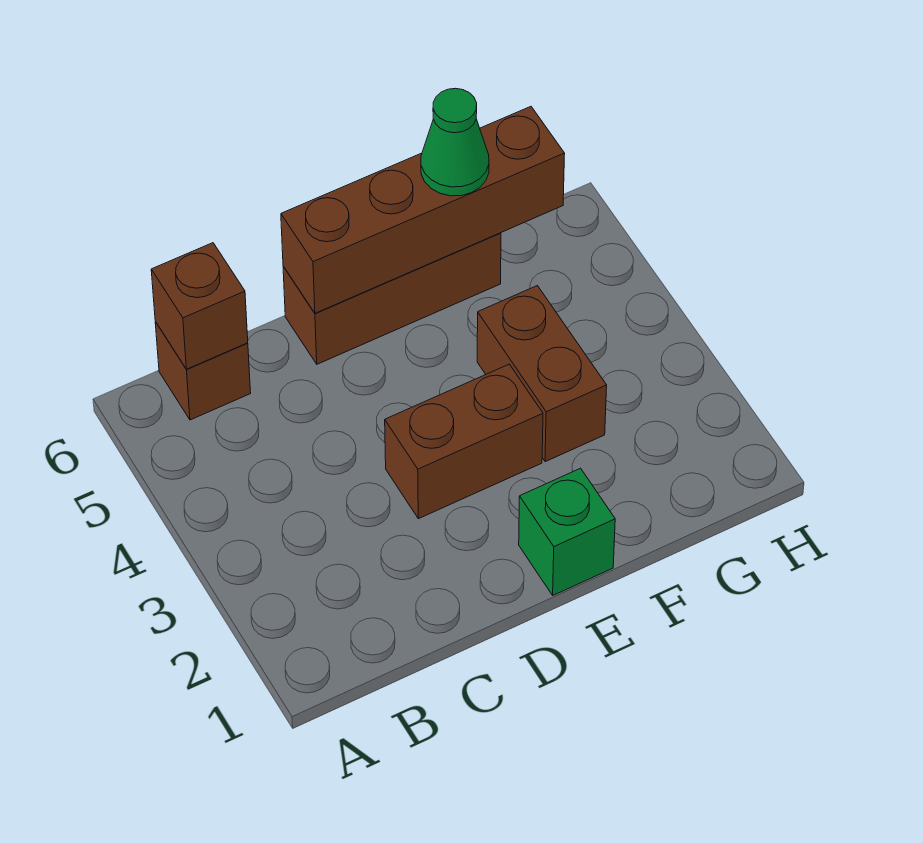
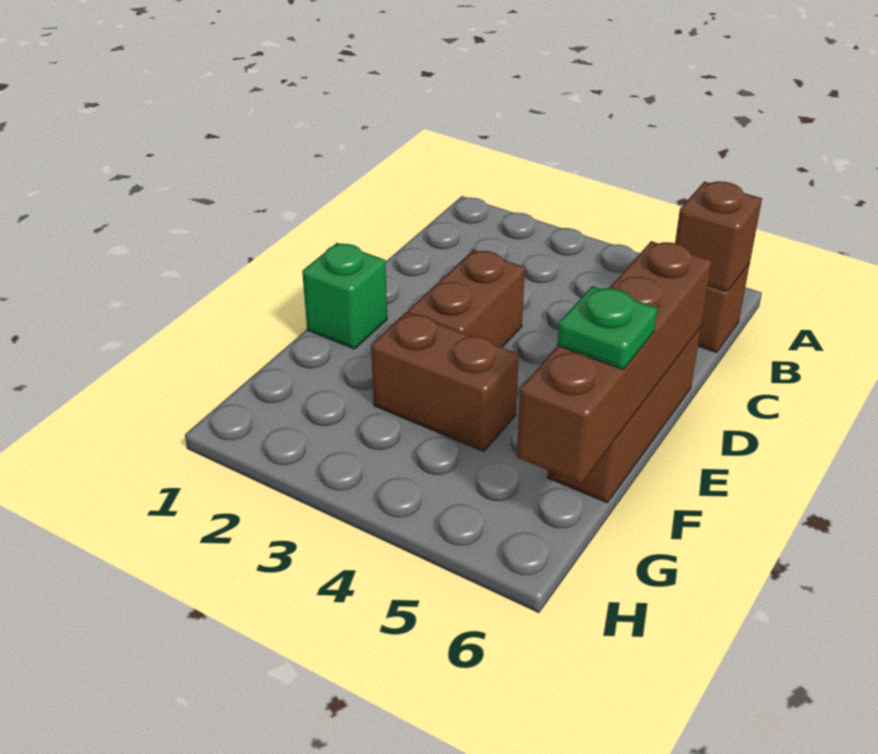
green 1x1 cone [421,88,489,196] -> green 1x1 plate [557,286,657,370]

